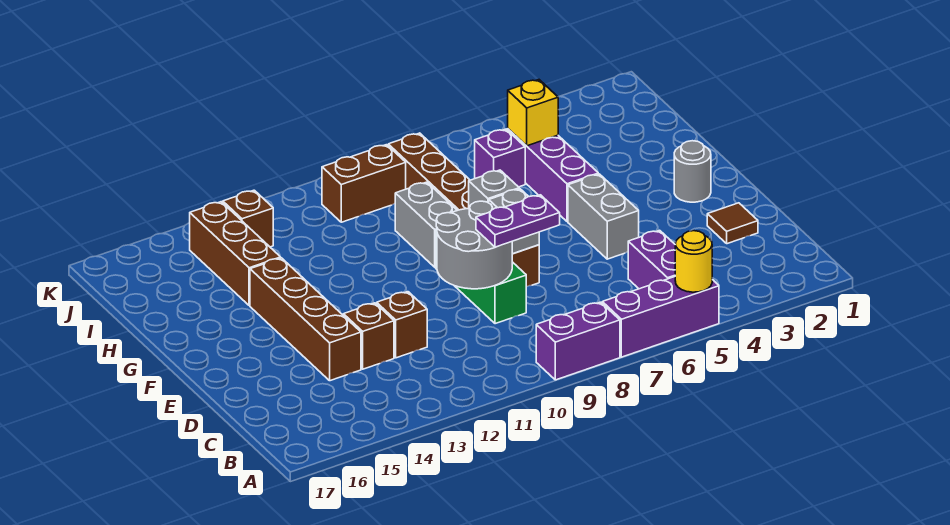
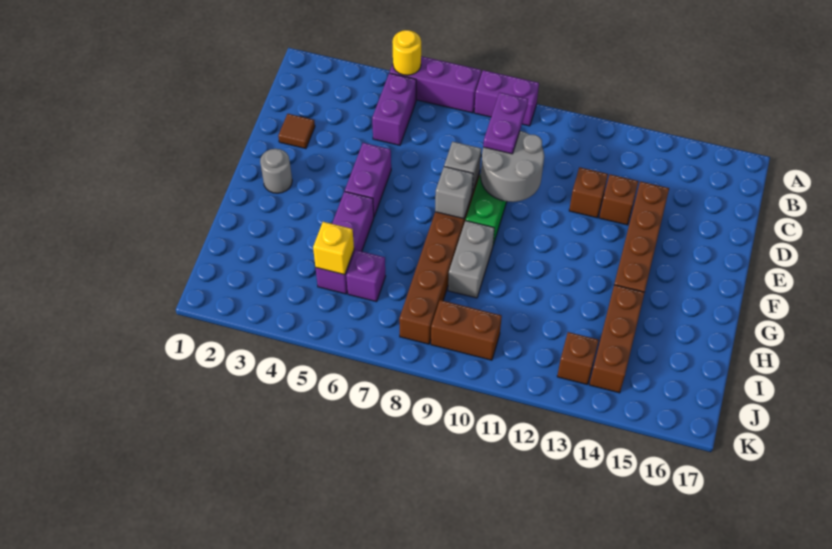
purple 1x2 plate [476,195,560,247] -> purple 1x2 plate turned to [483,92,528,154]
grey 1x2 brick [568,174,639,259] -> purple 1x2 brick [345,143,391,216]

